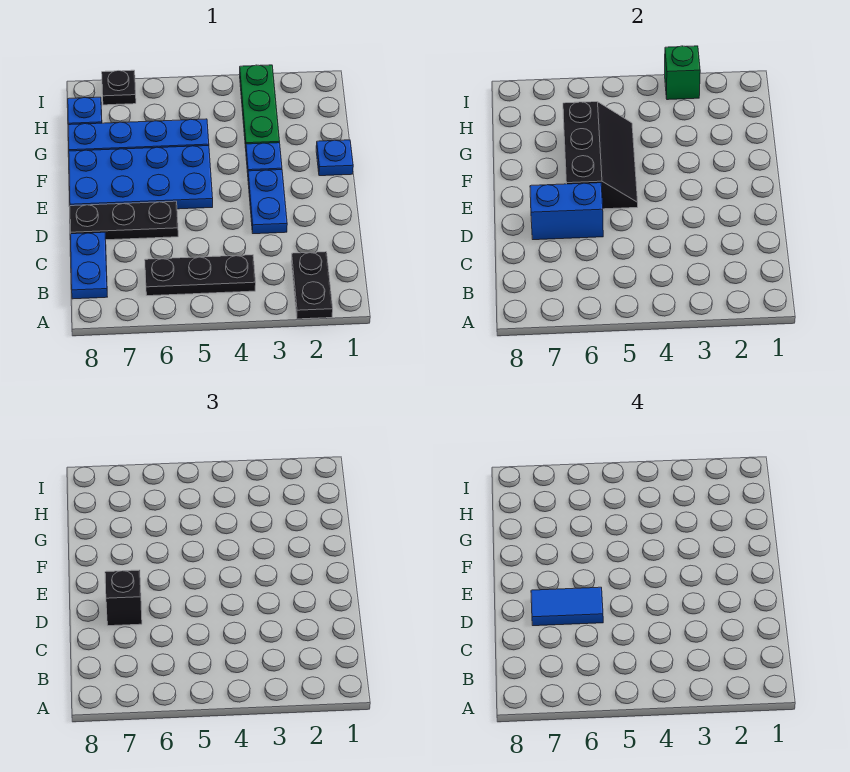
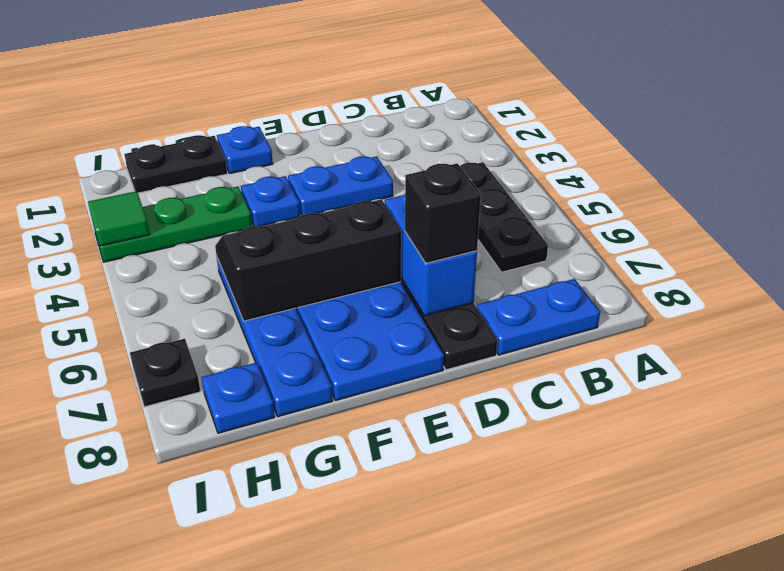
black 1x2 plate [291,252,333,319] -> black 1x2 plate moved to [124,135,227,193]
blue 1x2 tile [531,587,603,626] -> none
green 1x1 brick [665,46,700,100] -> green 1x1 tile [88,191,150,246]

